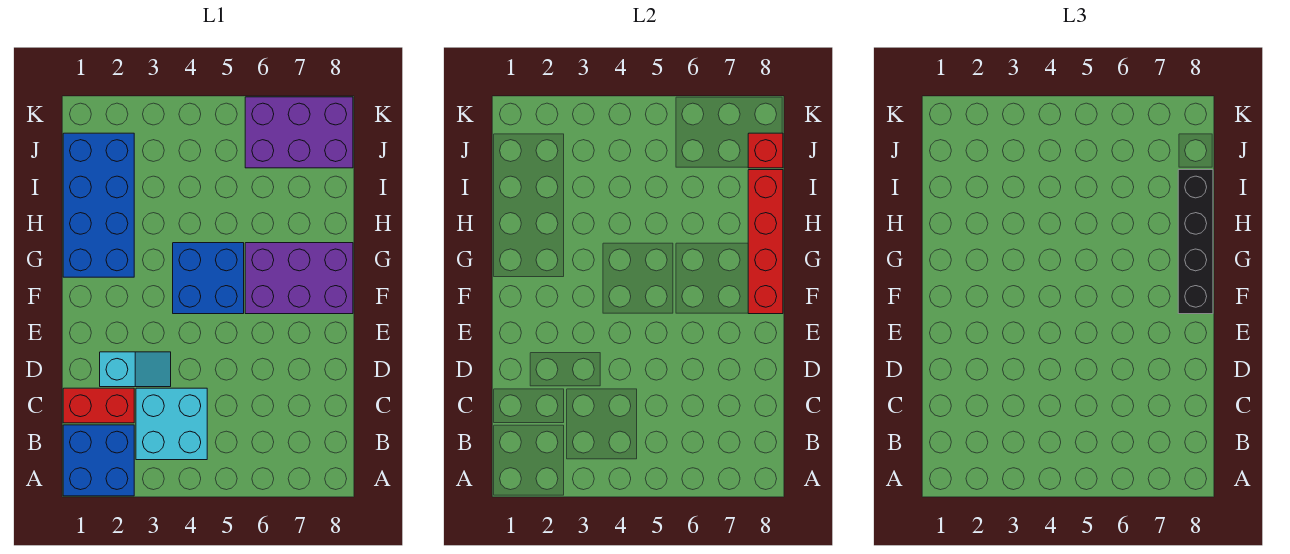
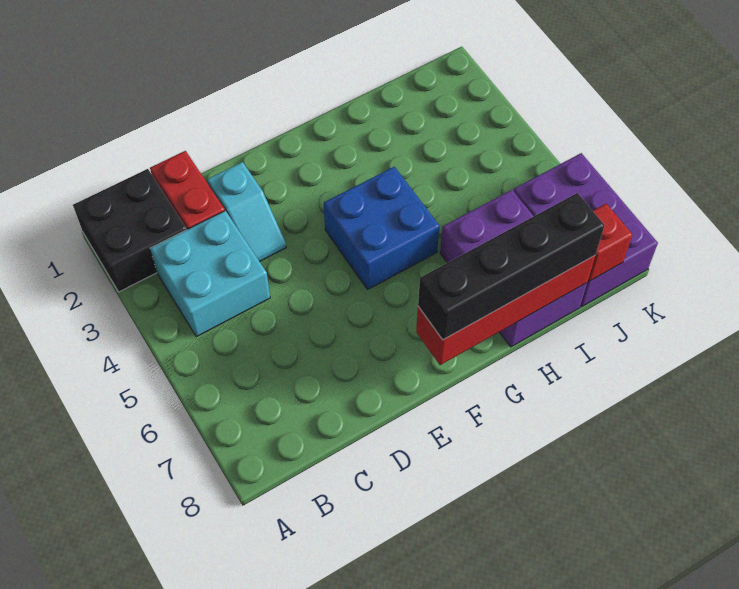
blue 2x2 brick [63,425,134,496] -> black 2x2 brick [73,169,187,292]
purple 2x3 brick [245,243,353,314] -> purple 2x3 brick moved to [440,190,587,347]
blue 2x4 brick [63,133,134,277] -> none

